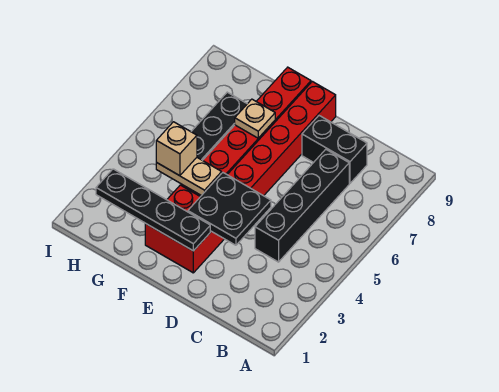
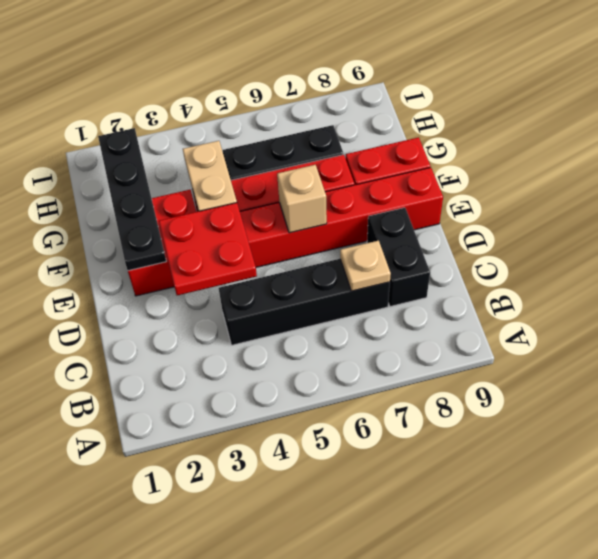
black 2x2 plate [188,173,271,245] -> red 2x2 plate [159,203,257,295]
tan 1x1 plate [235,99,275,138] -> tan 1x1 plate moved to [340,241,391,291]
tan 1x1 brick [156,122,197,176] -> tan 1x1 brick moved to [277,165,327,233]

